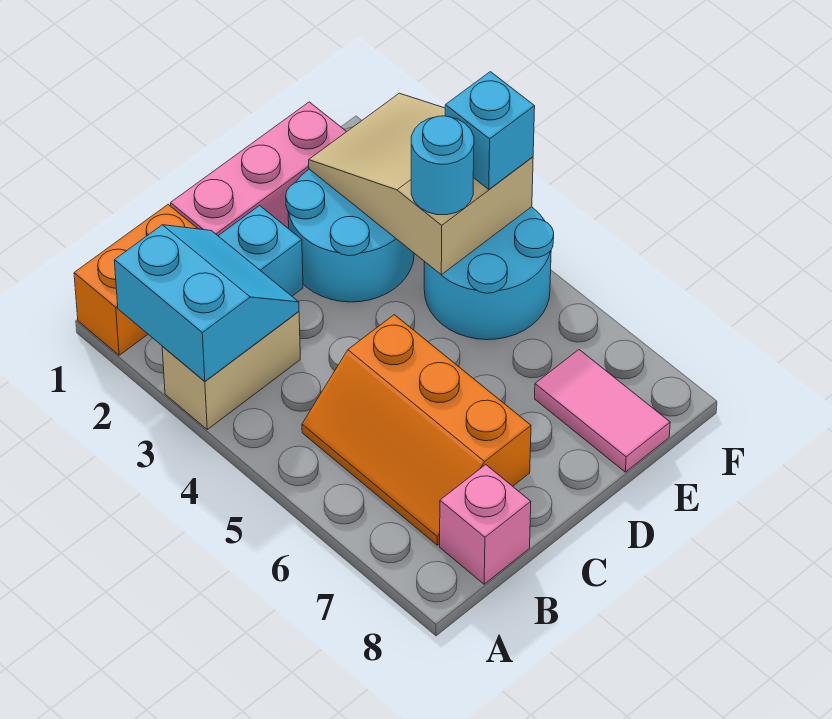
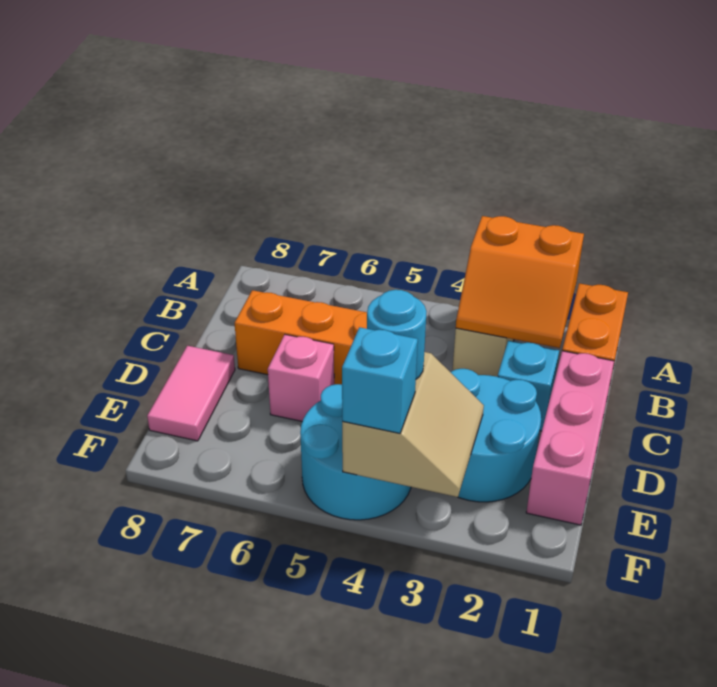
cyan 2x2 slope [114,225,299,381] -> orange 2x2 slope [456,216,584,348]
pink 1x1 brick [440,465,531,584] -> pink 1x1 brick moved to [268,335,334,421]
tan 2x3 slope [309,93,533,275] -> tan 2x2 slope [342,352,484,497]
pink 1x2 tile [535,350,670,472] -> pink 1x2 tile turned to [147,346,235,441]

